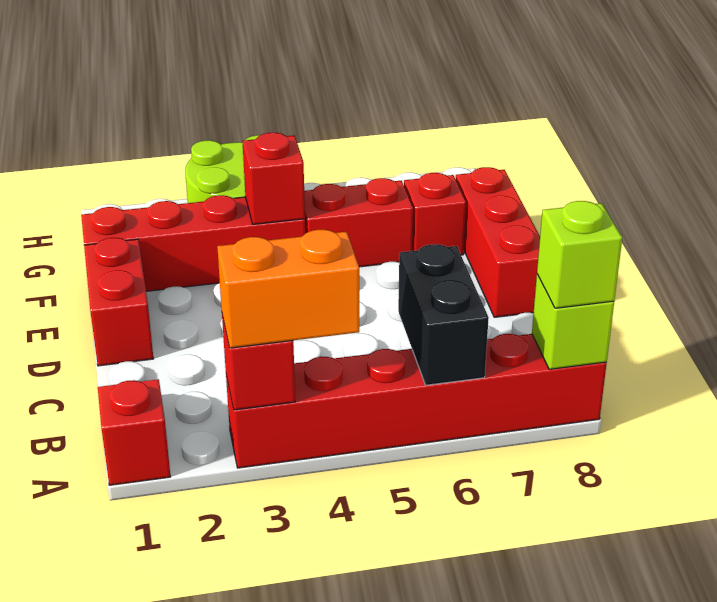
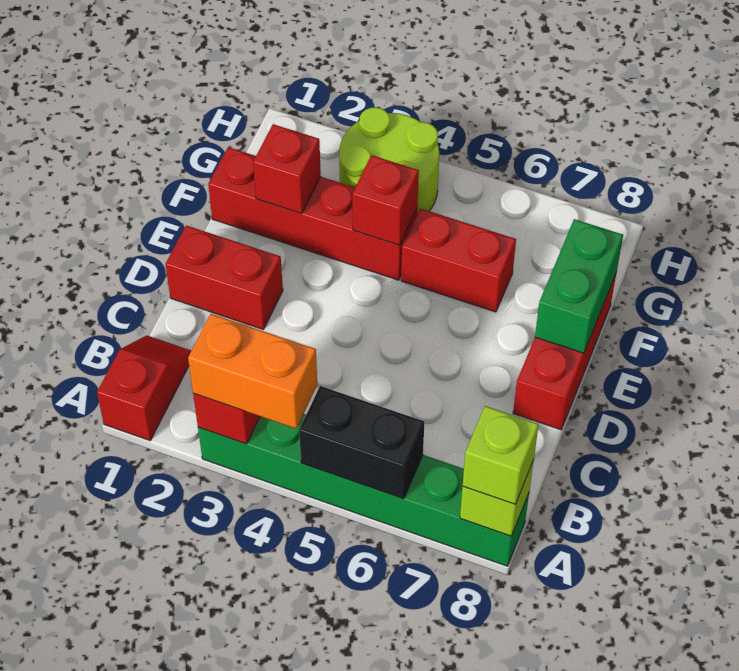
red 1x6 brick [226,334,607,468] -> green 1x6 brick [198,414,529,566]
black 1x2 brick [398,244,489,385] -> black 1x2 brick turned to [299,386,424,499]
red 1x2 brick [84,238,154,366] -> red 1x2 brick turned to [165,225,283,330]
none -> green 1x2 brick [535,219,623,353]
red 1x1 brick [404,173,466,255] -> red 1x1 brick moved to [253,124,321,214]

